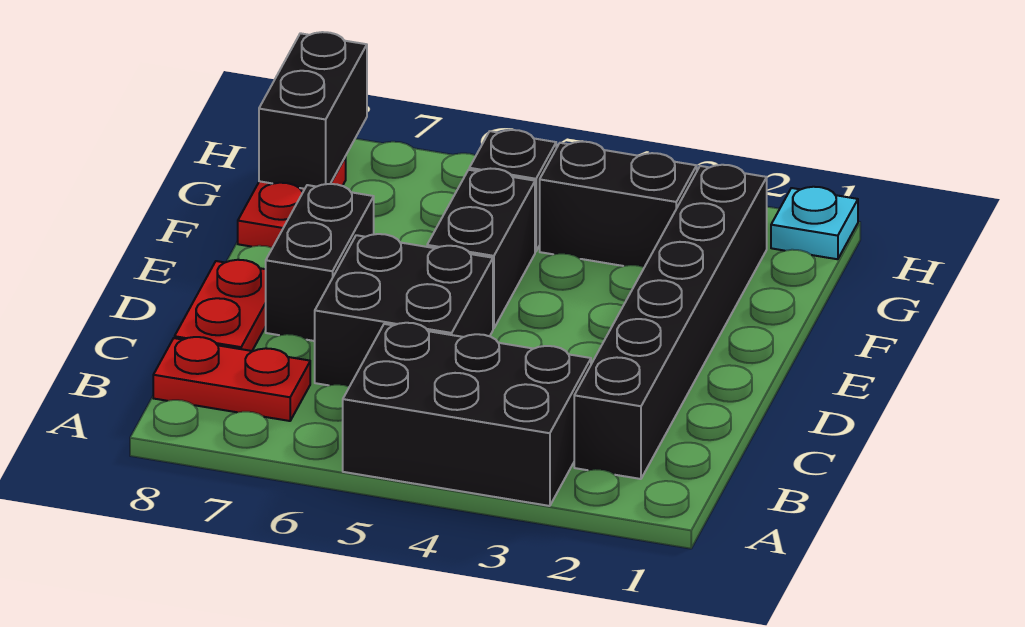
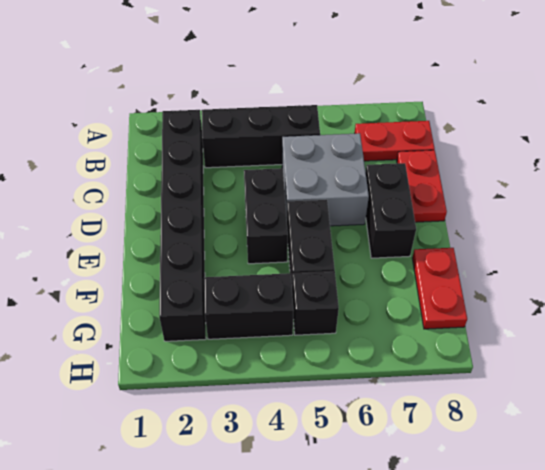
black 2x3 brick [343,323,591,506] -> black 1x3 brick [202,105,320,168]
black 2x2 brick [315,234,493,387] -> grey 2x2 brick [282,133,369,226]
black 1x2 brick [259,32,367,189] -> black 1x2 brick moved to [244,168,288,264]
cyan 1x1 plate [771,187,858,259] -> none

